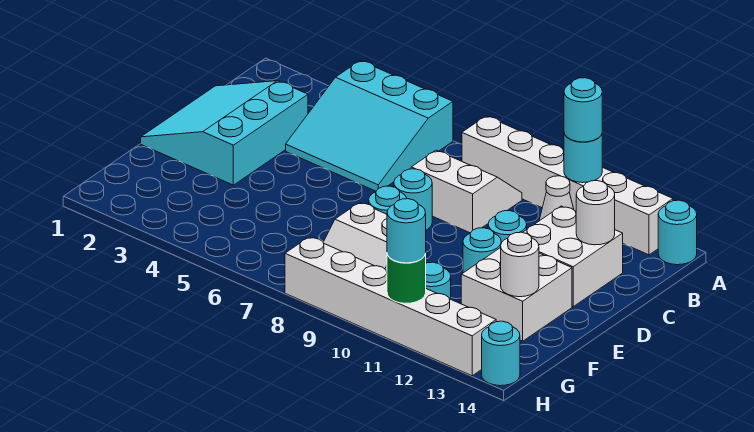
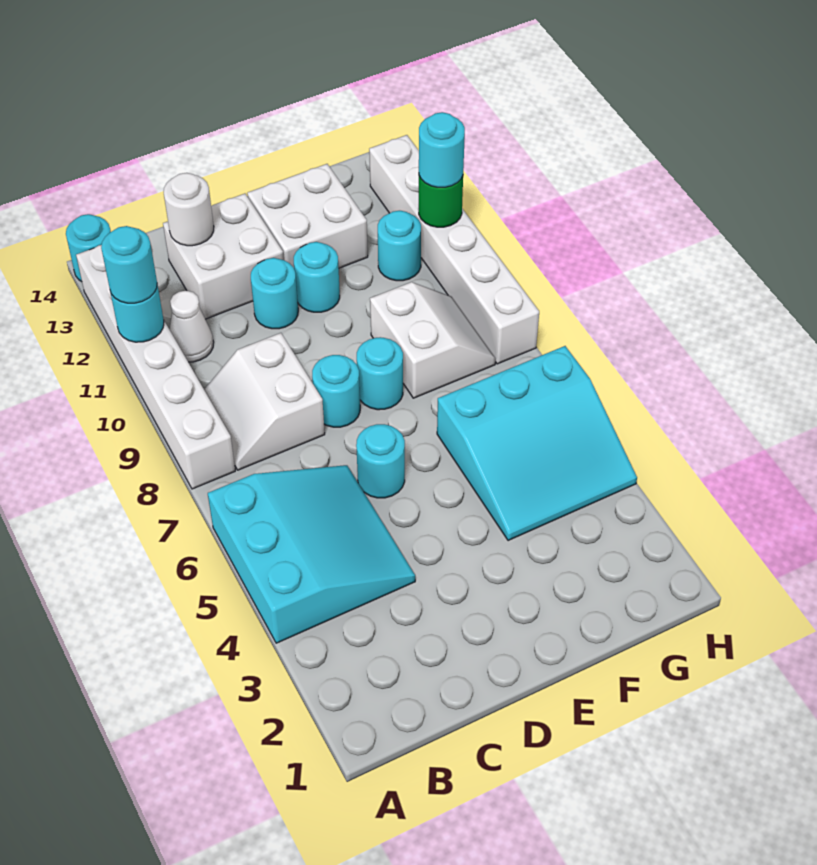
cyan 3x3 slope [141,81,308,185] -> cyan 3x3 slope moved to [437,346,637,541]
white 1x1 round brick [501,232,539,297] -> none
cyan 1x1 round brick [482,321,520,386] -> cyan 1x1 round brick moved to [356,424,405,498]

